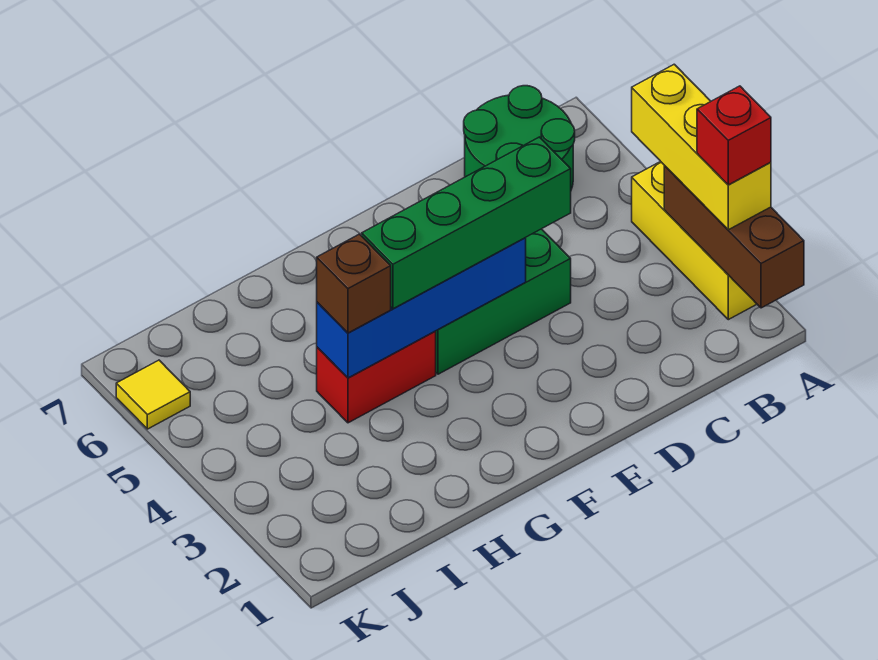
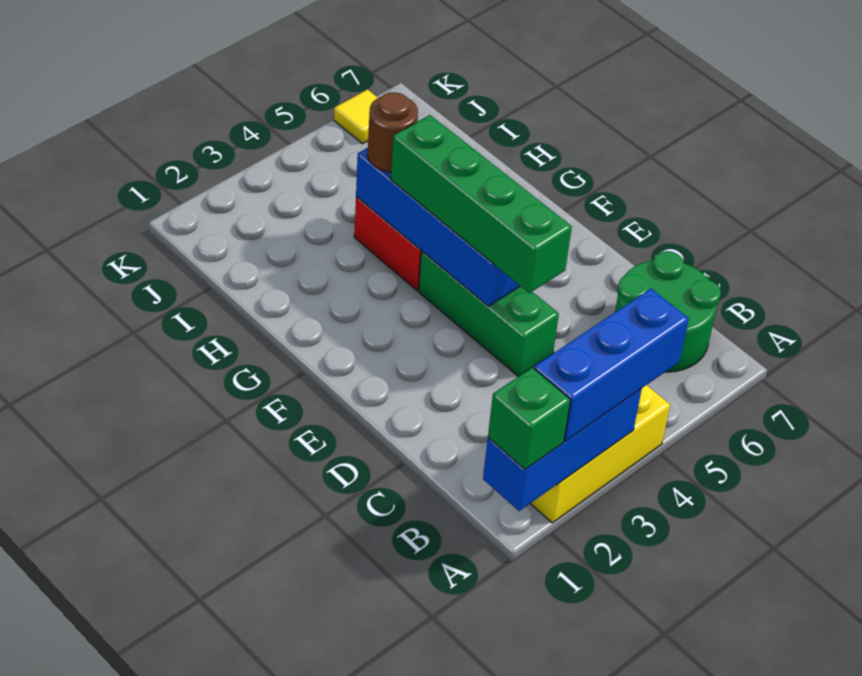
brown 1x3 brick [664,166,804,308] -> blue 1x3 brick [483,389,642,511]
none -> green 1x1 brick [488,367,570,469]
yellow 1x3 brick [632,64,771,230] -> blue 1x3 brick [534,289,689,441]
red 1x1 brick [697,86,771,185] -> none
brown 1x1 brick [317,234,391,333] -> brown 1x1 round brick [368,92,418,172]

